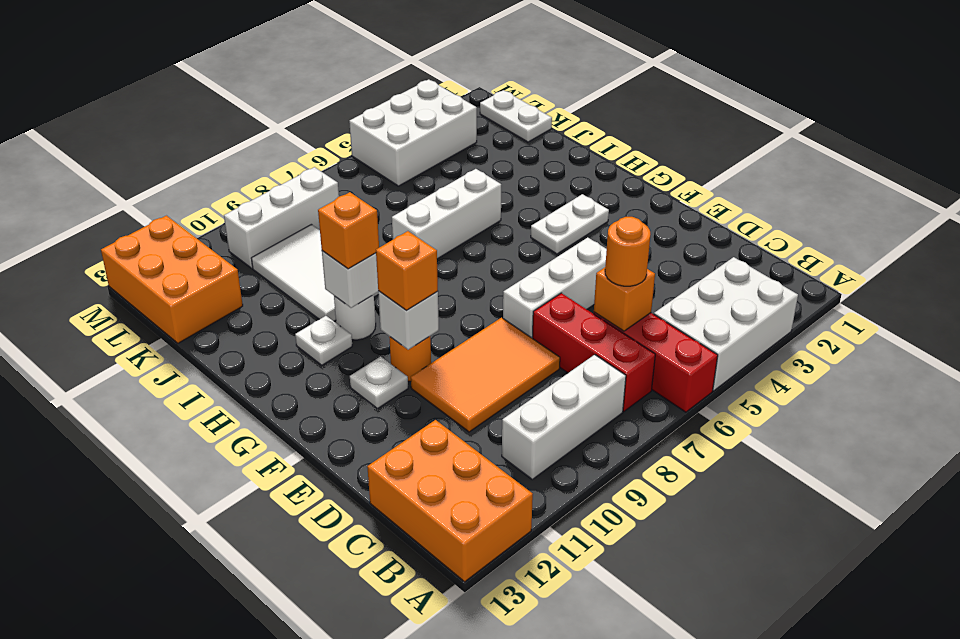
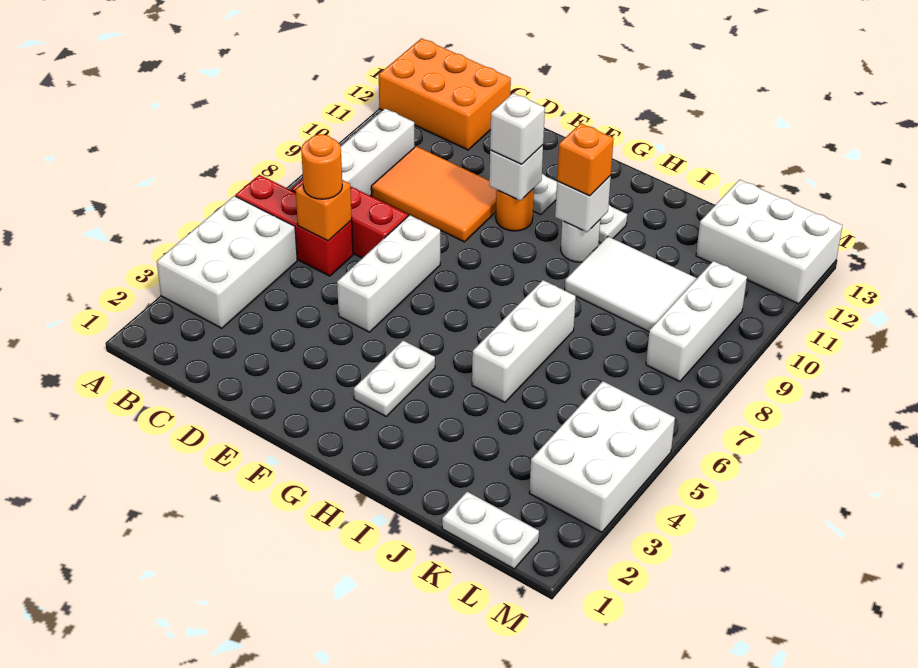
orange 2x3 tile [411,318,560,432] -> orange 2x3 tile turned to [371,146,496,242]
orange 1x1 brick [376,231,438,311] -> white 1x1 brick [490,93,545,164]
orange 2x3 brick [101,216,243,343] -> white 2x3 brick [696,180,842,304]

